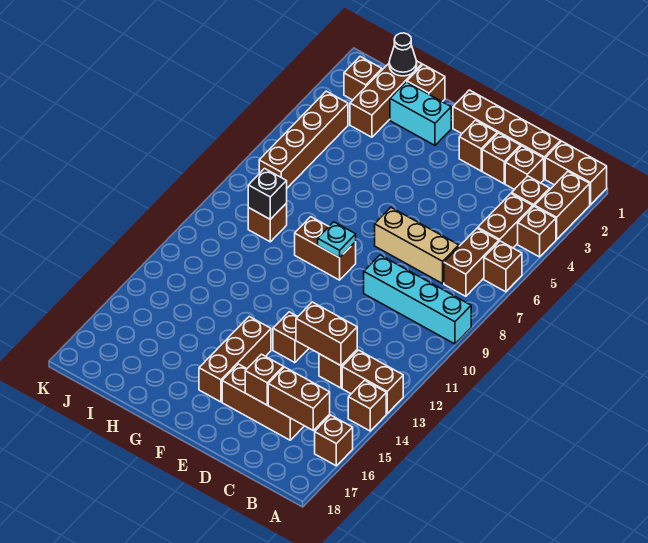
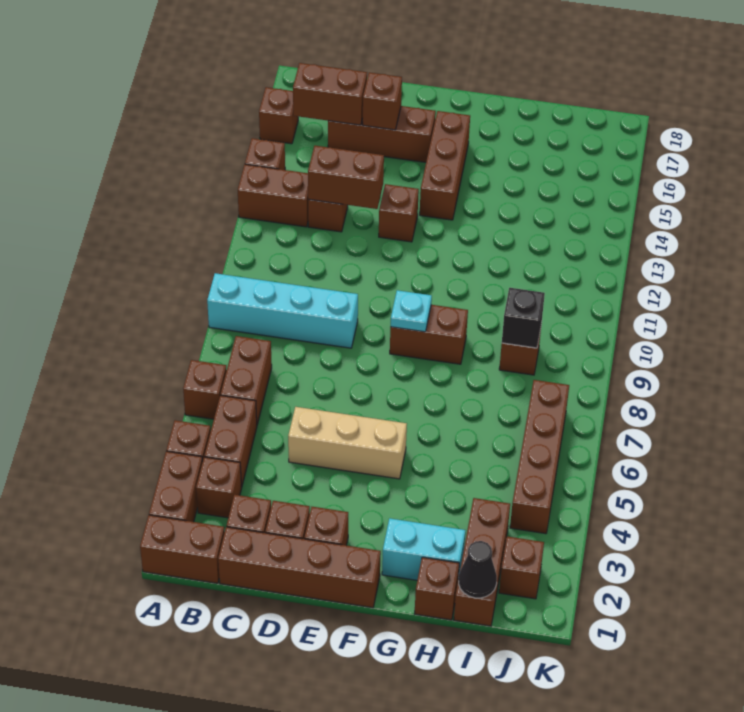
tan 1x3 brick [375,207,459,284] -> tan 1x3 brick moved to [288,407,407,479]

